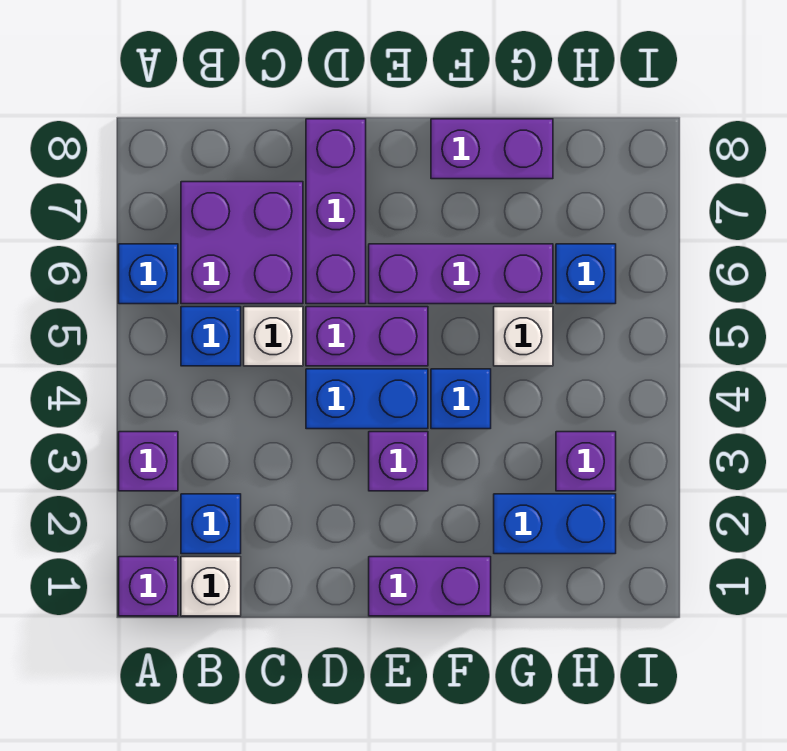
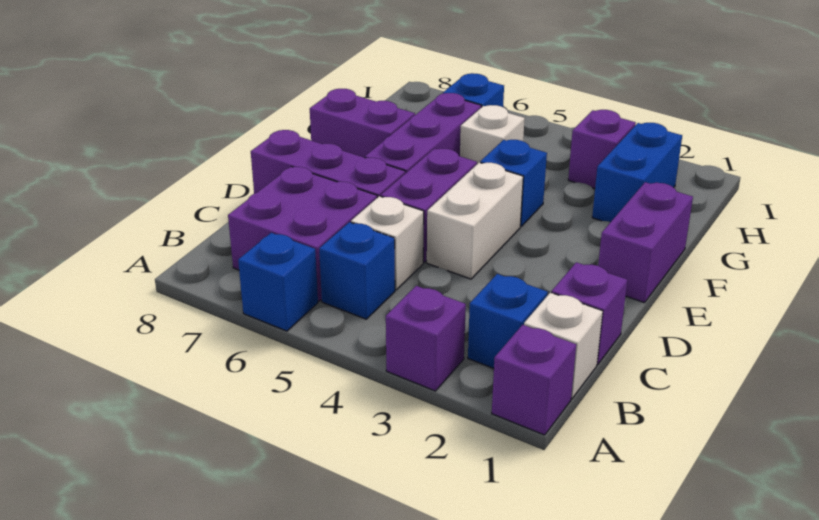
blue 1x2 brick [306,369,428,429] -> white 1x2 brick [427,162,523,279]
purple 1x1 brick [369,432,428,491] -> purple 1x1 brick moved to [551,262,627,365]
purple 1x2 brick [431,119,553,179] -> purple 1x2 brick turned to [310,89,415,158]

